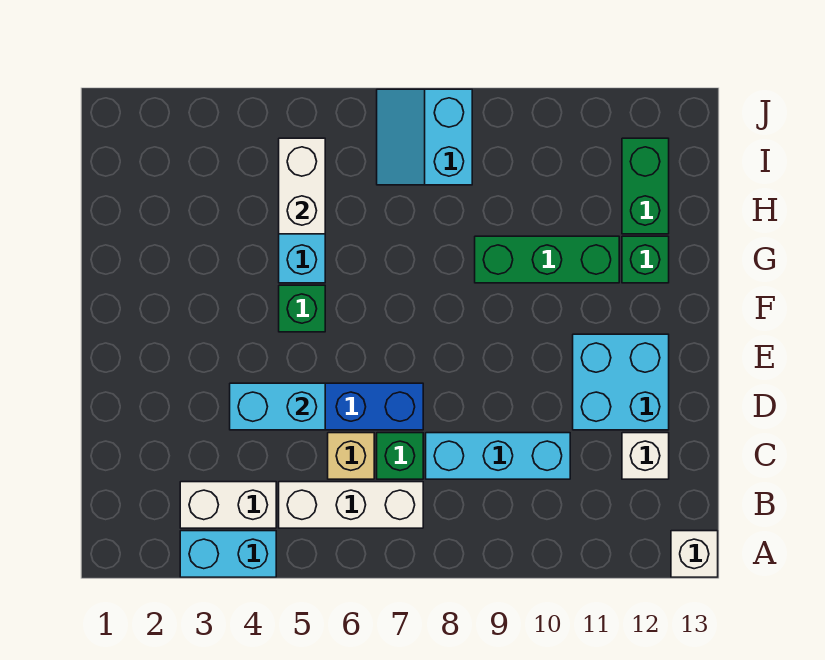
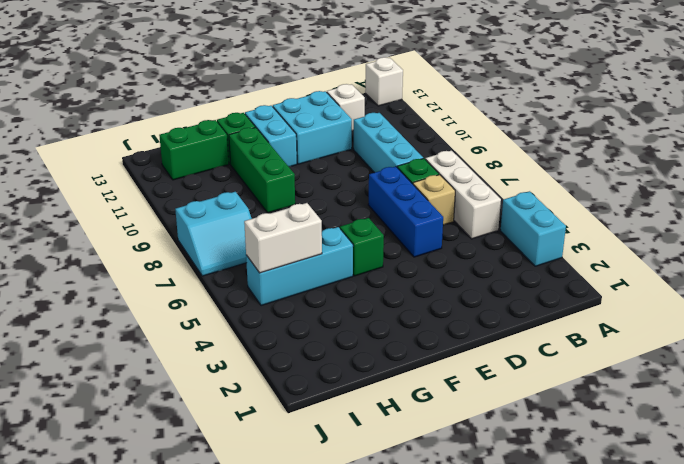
white 1x2 brick [180,482,276,528] -> none
cyan 1x2 brick [230,383,325,430] -> cyan 1x2 brick moved to [245,105,297,167]

